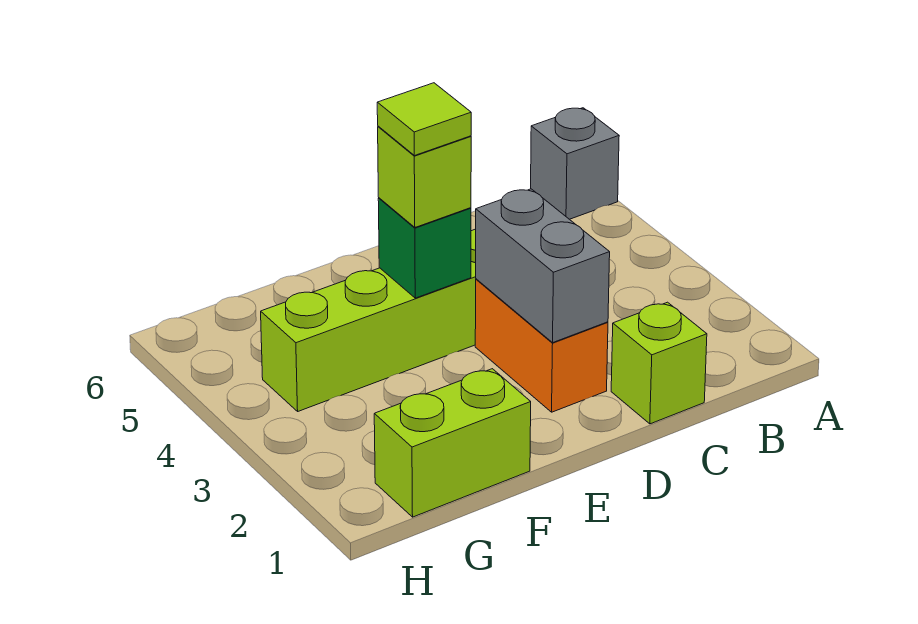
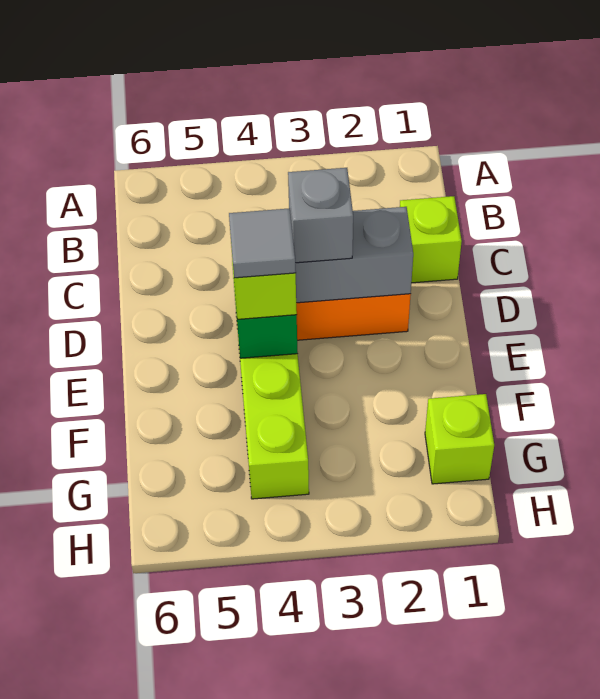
grey 1x1 brick [531,108,619,219] -> grey 1x1 brick moved to [288,168,353,263]
lime 1x1 tile [377,83,471,156] -> grey 1x1 tile [229,208,296,278]
lime 1x2 brick [374,369,531,517] -> lime 1x1 brick [425,394,494,484]

